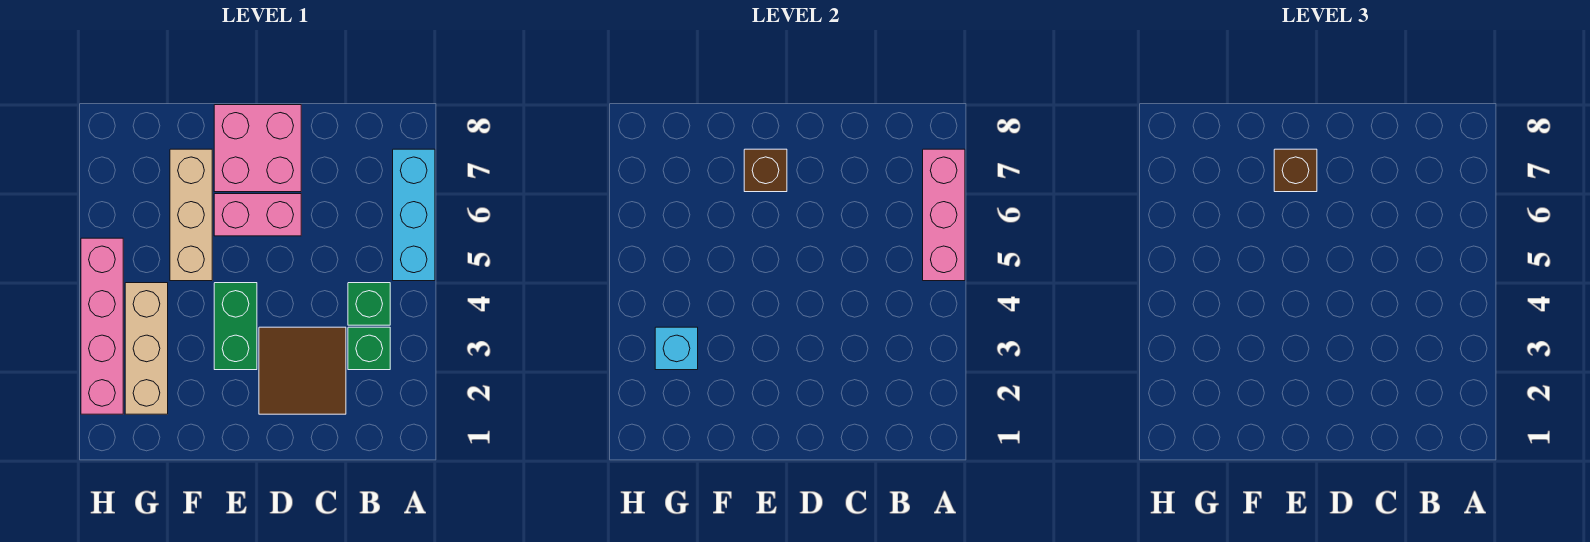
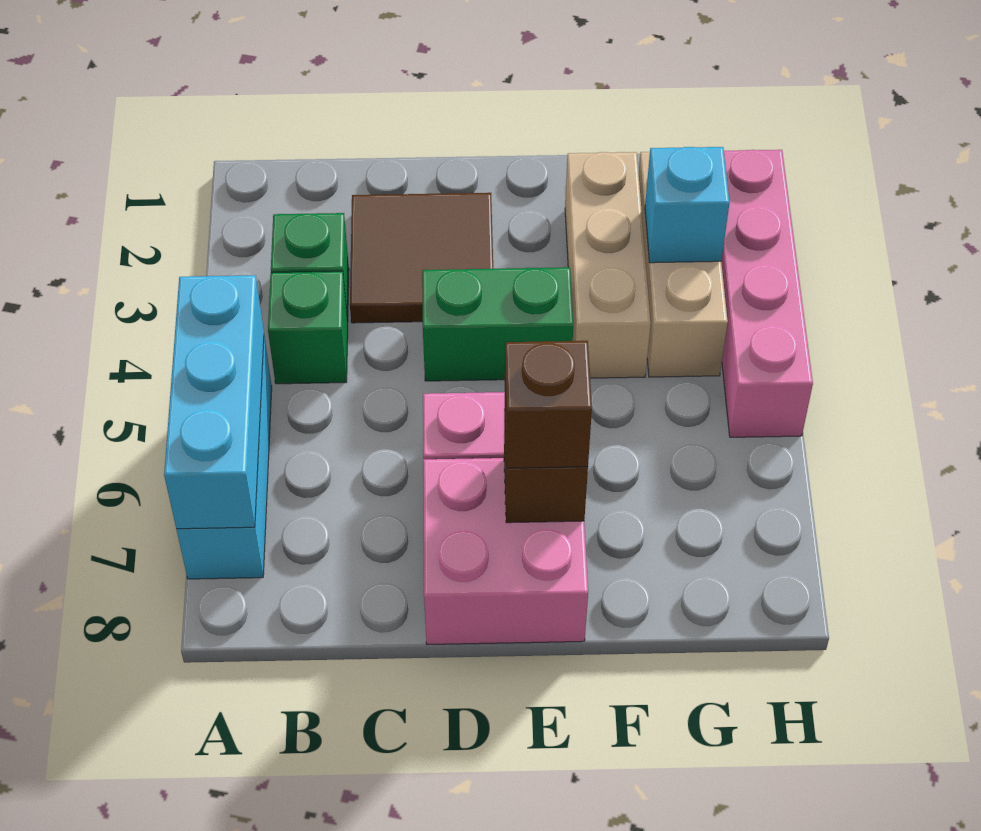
pink 1x3 brick [923,149,965,281] -> cyan 1x3 brick [164,275,264,529]
green 1x2 brick [214,283,257,370] -> green 1x2 brick turned to [422,267,573,381]
tan 1x3 brick [170,149,212,281] -> tan 1x3 brick moved to [565,152,651,378]

